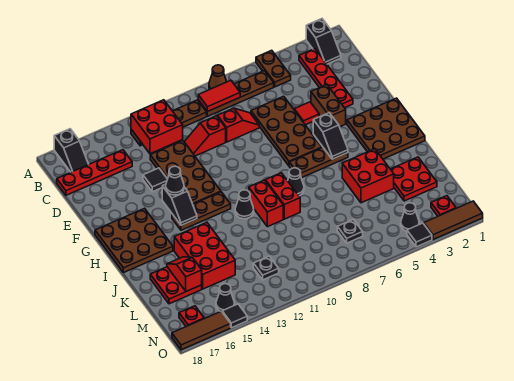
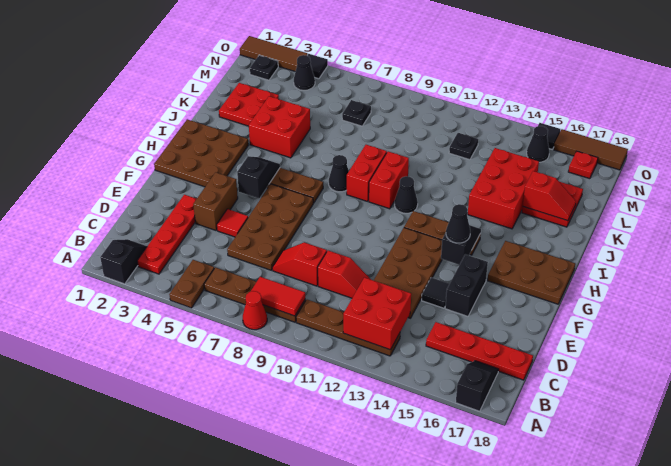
brown 1x1 cone [209,65,227,89] -> red 1x1 cone [243,291,267,330]
none -> black 1x2 brick [445,254,488,316]
brown 3x3 plate [95,208,173,273] -> brown 2x3 plate [488,241,575,304]
red 1x2 slope [167,257,202,291] -> red 1x2 slope turned to [523,171,576,221]
red 1x1 plate [431,196,456,216] -> black 1x1 plate [250,55,278,80]

